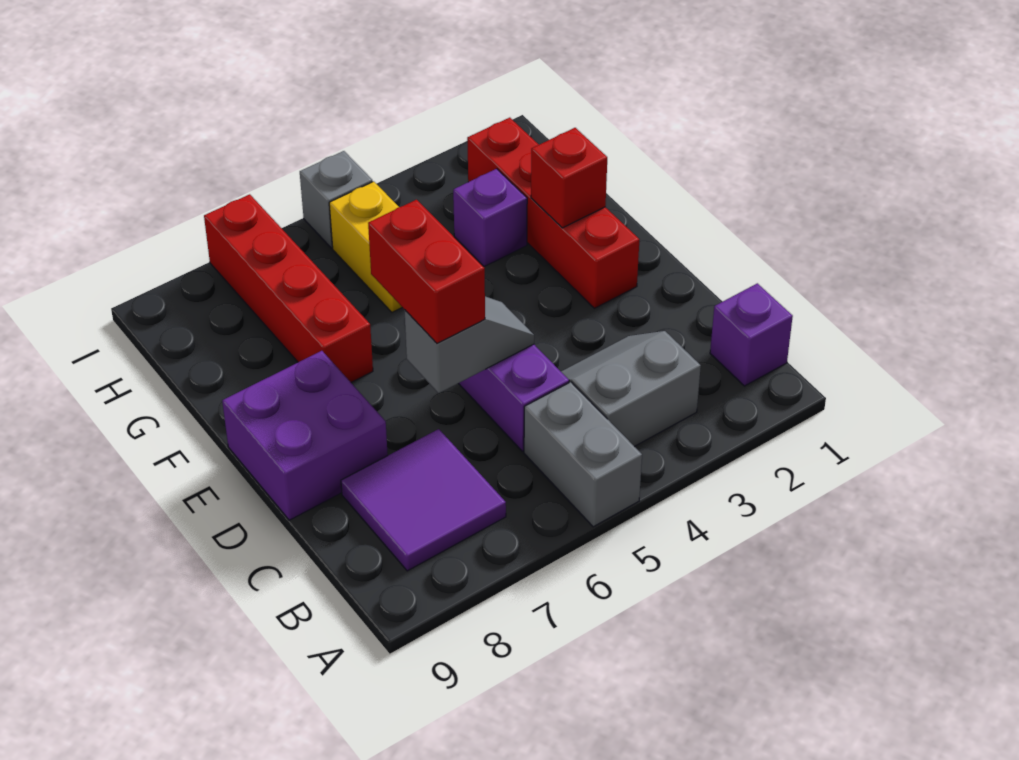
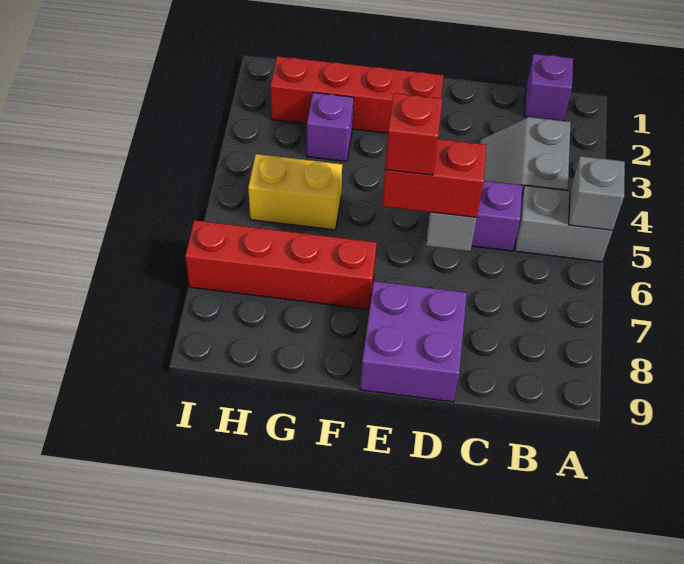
purple 2x2 tile [341,429,506,571] -> none
red 1x1 brick [531,128,607,228] -> red 1x1 brick moved to [385,93,442,175]
grey 1x1 brick [300,151,373,248] -> grey 1x1 brick moved to [569,156,625,230]

